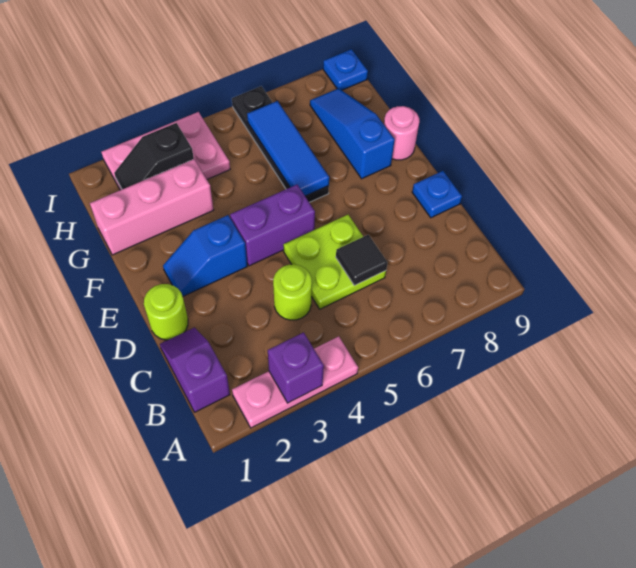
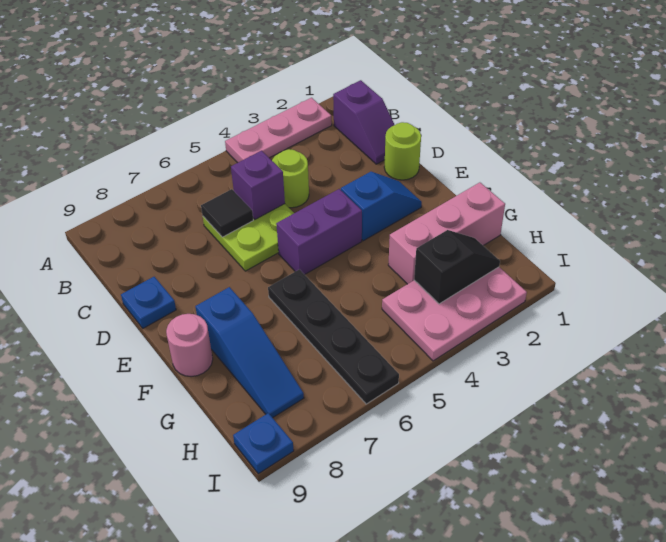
purple 1x1 brick [268,332,324,403] -> purple 1x1 brick moved to [231,151,285,219]
blue 1x3 tile [247,101,329,196] -> none

